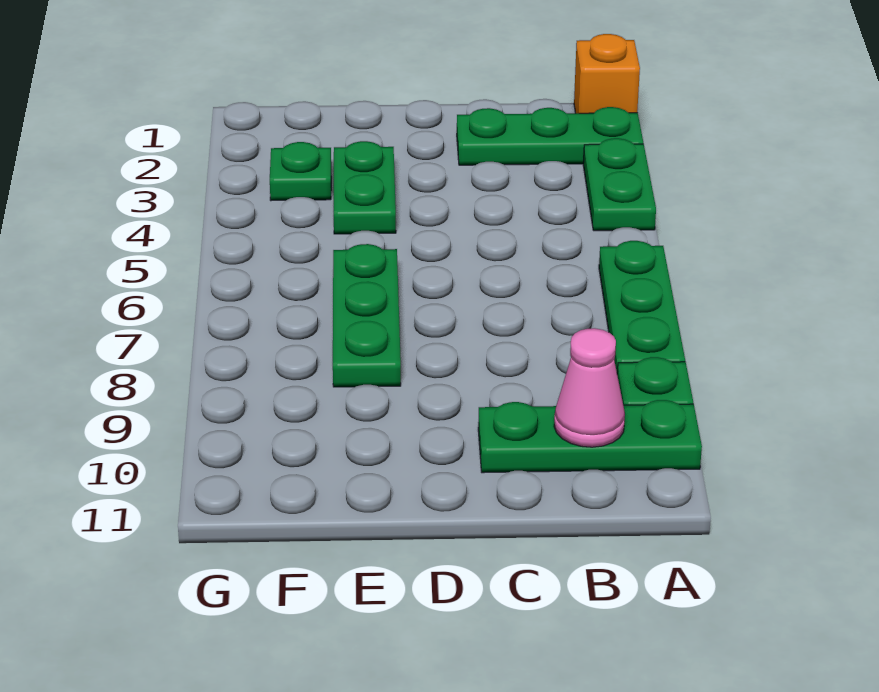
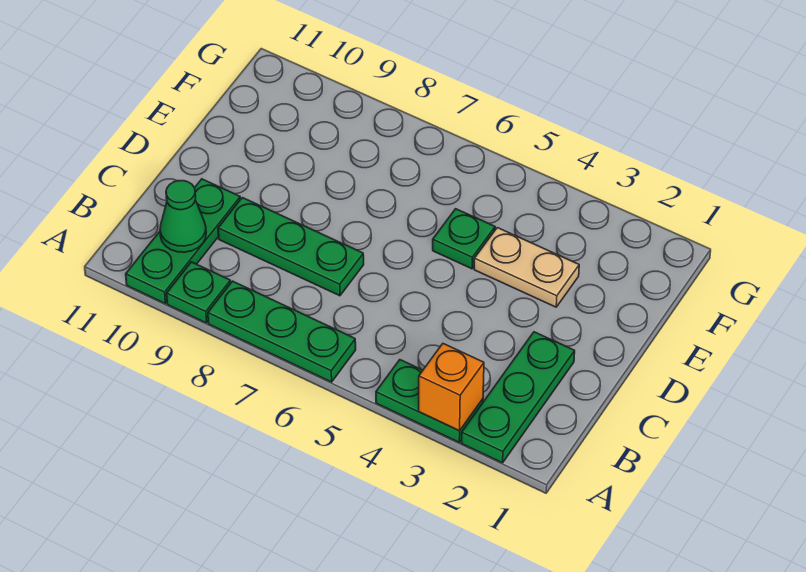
orange 1x1 brick [574,34,640,113] -> orange 1x1 brick moved to [419,344,484,431]
pink 1x1 cone [554,328,625,447] -> green 1x1 cone [160,181,206,252]
green 1x2 plate [334,141,396,234] -> tan 1x2 plate [474,228,579,307]
green 1x3 plate [333,244,401,387] -> green 1x3 plate moved to [218,198,364,296]
green 1x1 plate [270,142,331,201] -> green 1x1 plate moved to [433,209,495,269]

